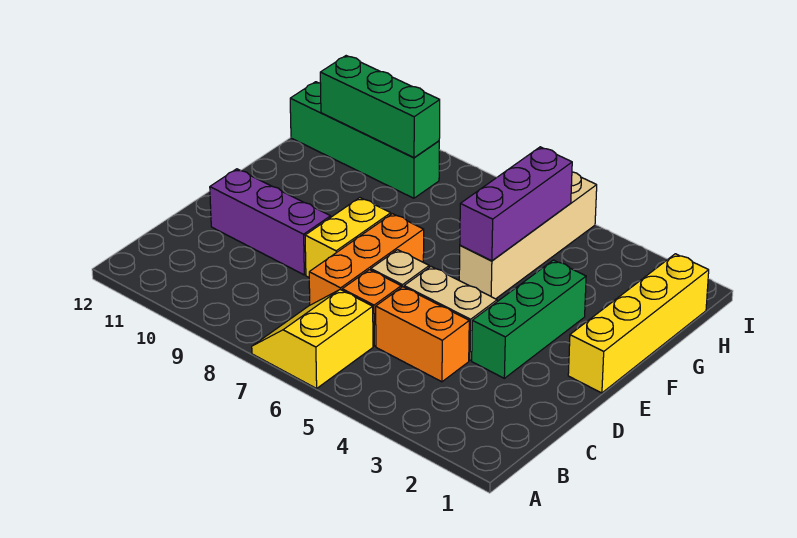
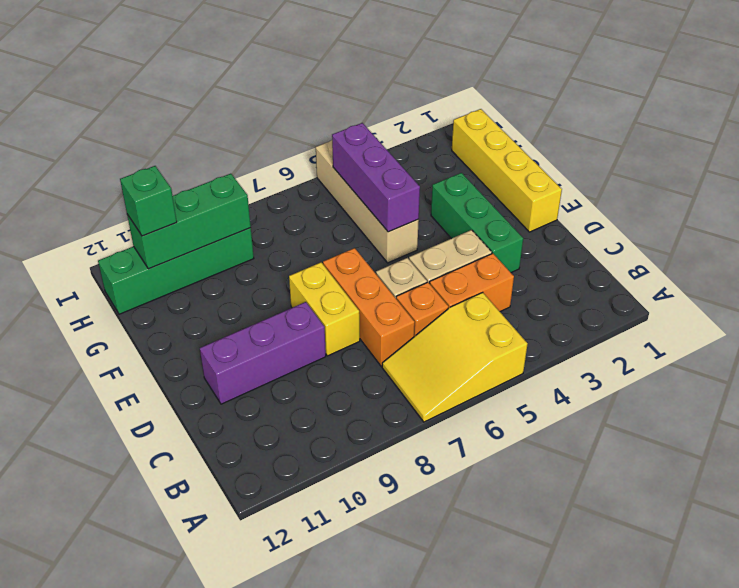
yellow 2x2 slope [252,289,373,388] -> yellow 2x3 slope [382,292,527,422]
none -> green 1x1 brick [120,166,177,236]

